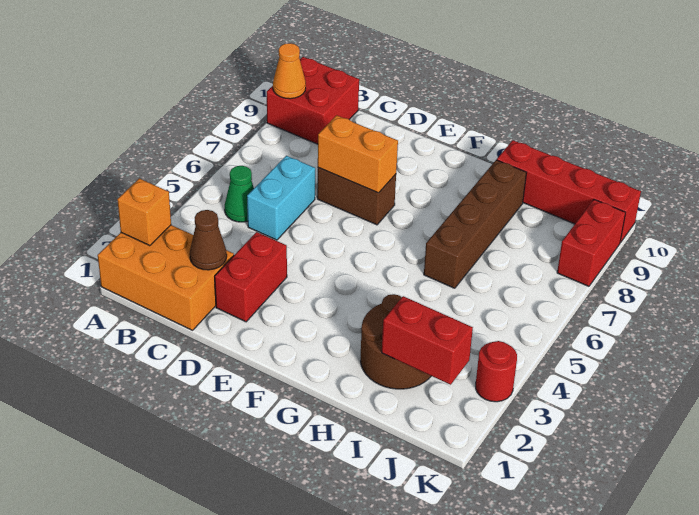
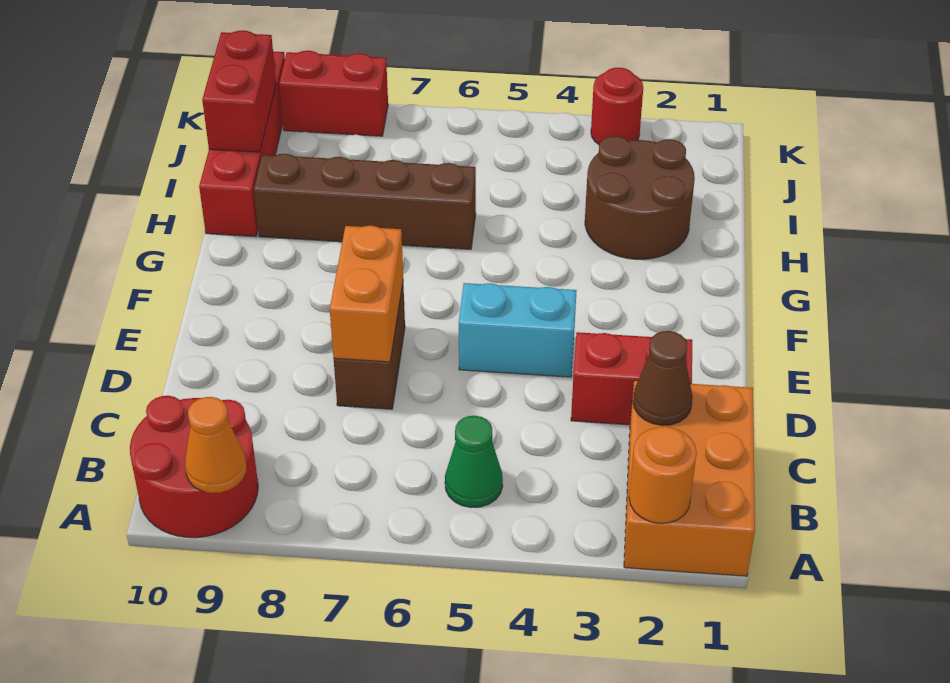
orange 1x1 brick [117,178,171,246] -> orange 1x1 round brick [629,426,697,523]
red 2x2 brick [267,57,359,144] -> red 2x2 round brick [130,396,258,538]
cyan 1x2 brick [247,156,315,240] -> cyan 1x2 brick moved to [459,283,577,377]
red 1x2 brick [382,296,473,385] -> red 1x2 brick moved to [202,30,276,152]

